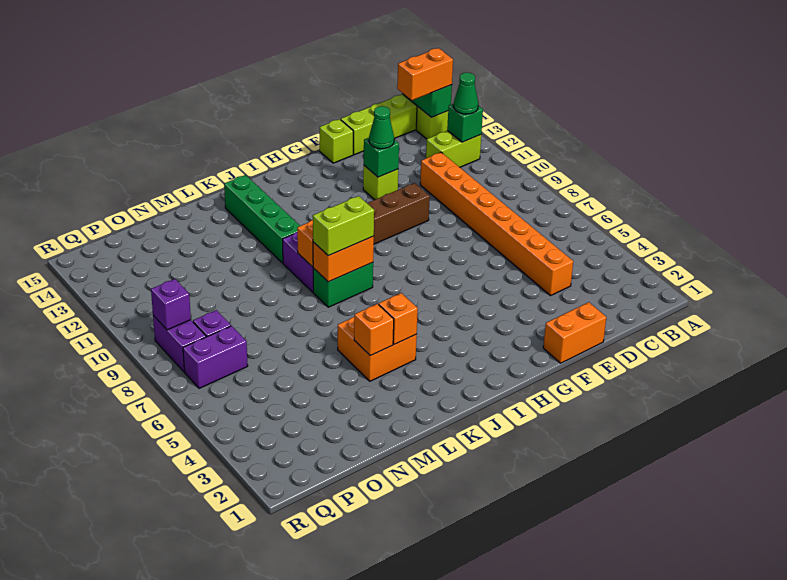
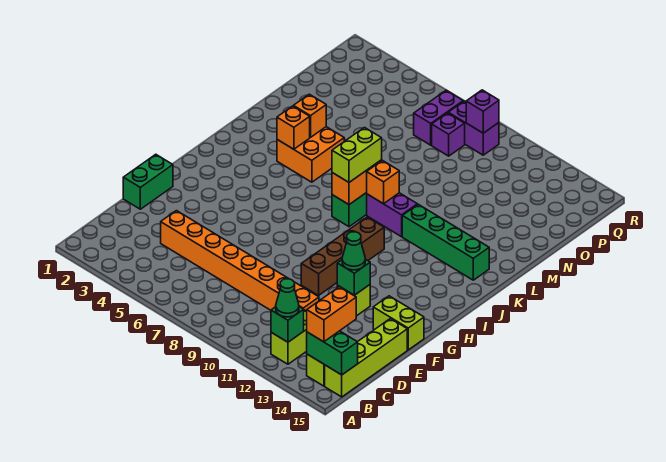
orange 1x2 brick [543,302,606,363] -> green 1x2 brick [123,154,173,209]
lime 1x1 brick [320,119,353,163] -> lime 1x2 brick [373,296,424,350]

